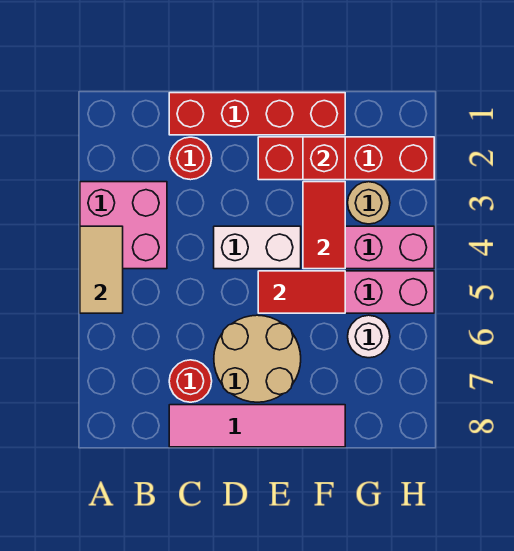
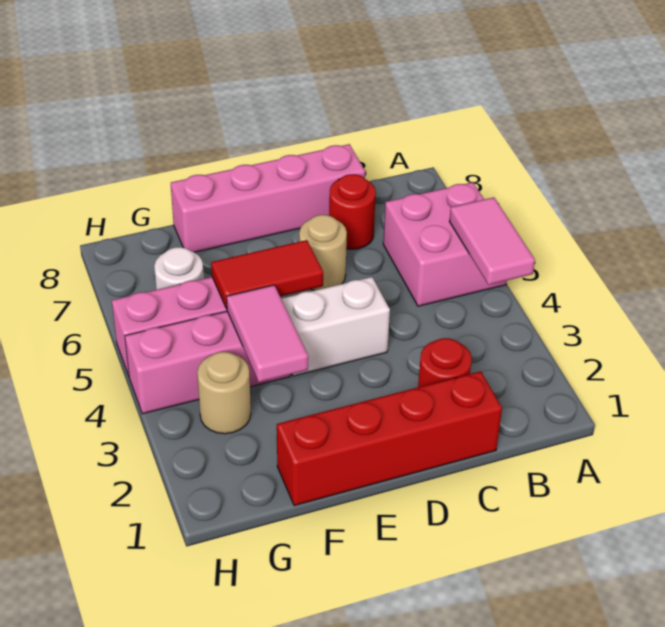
pink 2x2 brick [80,182,167,269] -> pink 2x2 brick moved to [383,182,507,306]
tan 1x2 tile [80,226,123,313] -> pink 1x2 tile [449,197,535,285]
pink 1x4 tile [169,405,345,447] -> pink 1x4 brick [171,144,365,252]
tan 2x2 round brick [214,315,301,402] -> tan 1x1 round brick [299,215,347,290]
red 1x4 brick [258,137,434,180] -> none
red 1x1 brick [303,137,345,180] -> none
red 1x2 tile [303,182,345,269] -> pink 1x2 tile [227,285,308,382]

